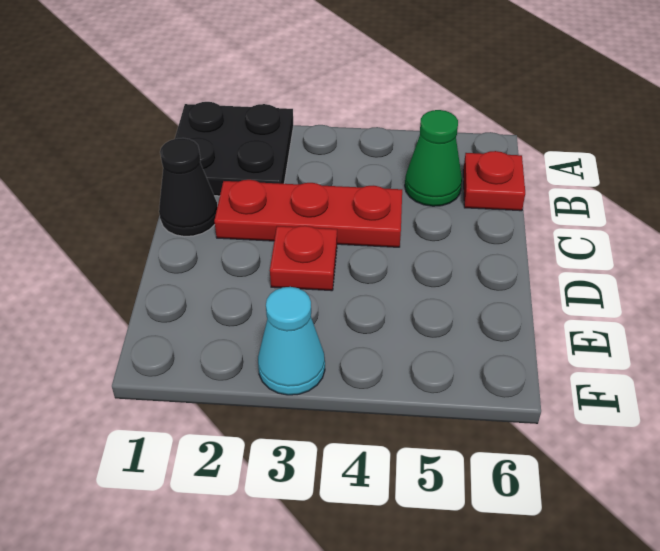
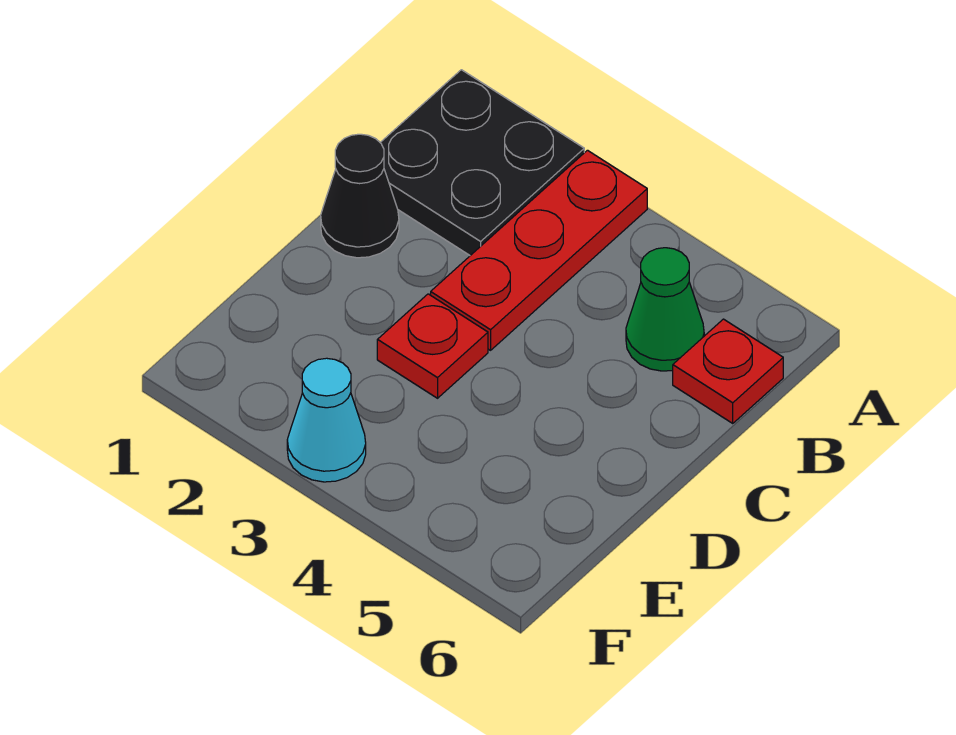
red 1x3 plate [214,180,402,247] -> red 1x3 plate turned to [431,150,647,350]

